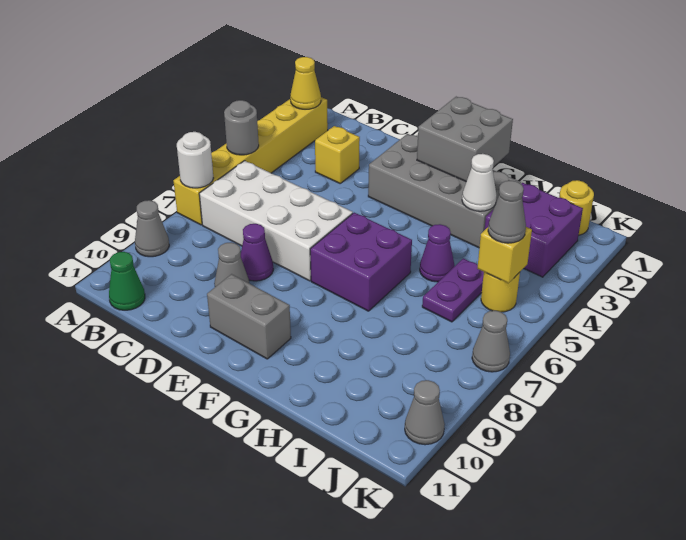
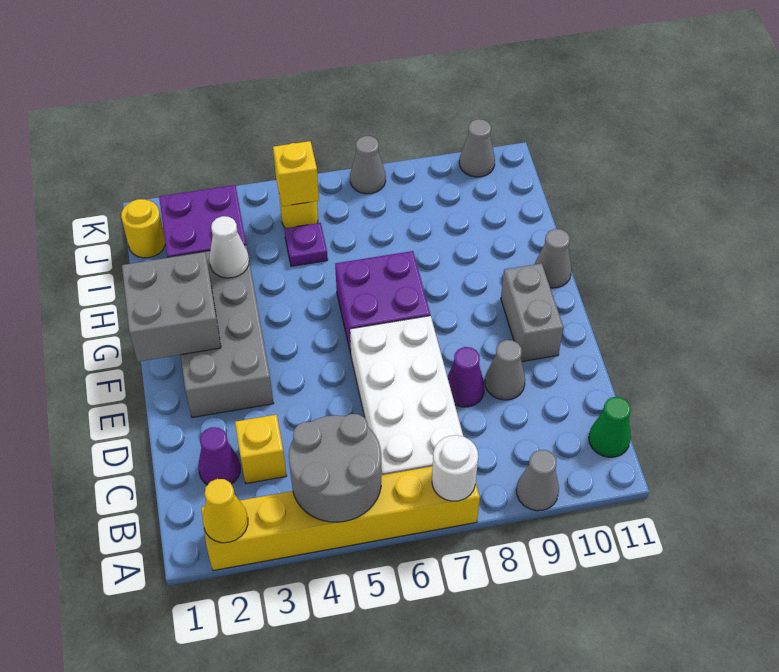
grey 1x1 round brick [224,100,259,155] -> grey 2x2 round brick [289,414,381,522]
purple 1x1 cone [420,224,454,282] -> purple 1x1 cone moved to [198,427,240,485]
purple 1x2 plate [422,259,484,322] -> purple 1x1 plate [284,223,328,266]
grey 1x1 cone [488,181,526,243] -> grey 1x1 cone moved to [535,229,572,288]

